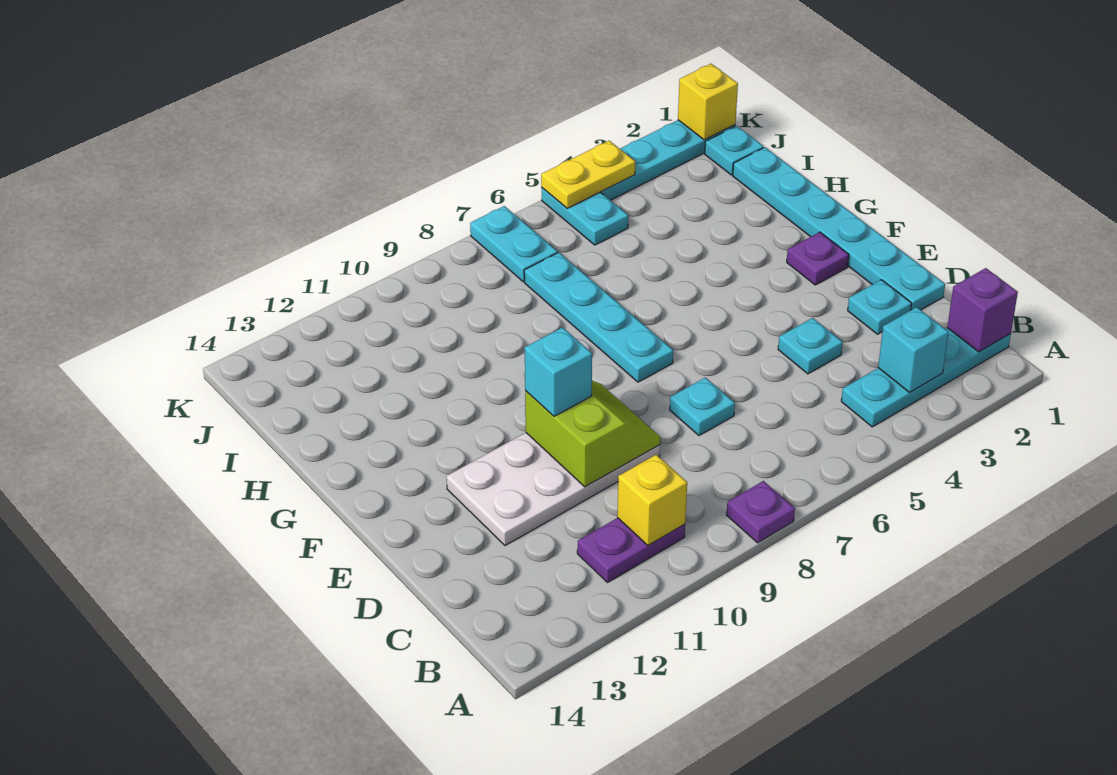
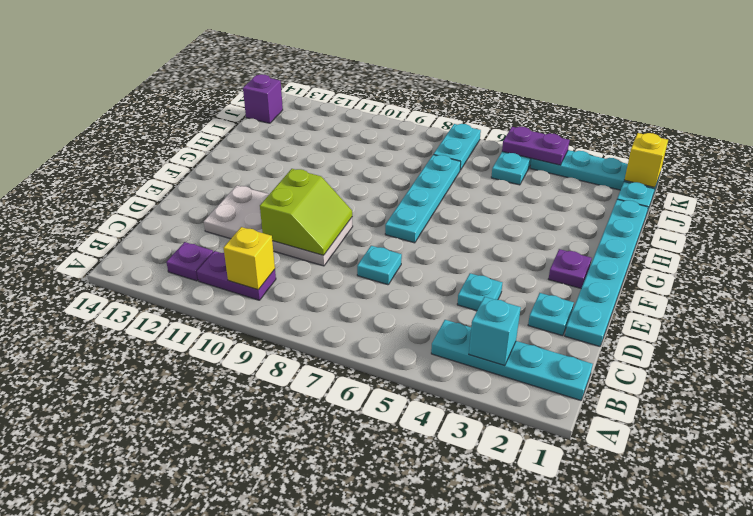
purple 1x1 plate [726,481,795,543] -> purple 1x1 plate moved to [166,242,213,281]
purple 1x1 brick [947,268,1018,352] -> purple 1x1 brick moved to [243,74,283,123]
cyan 1x1 brick [525,327,592,416] -> none
yellow 1x2 plate [541,141,635,208] -> purple 1x2 plate [502,127,570,165]

